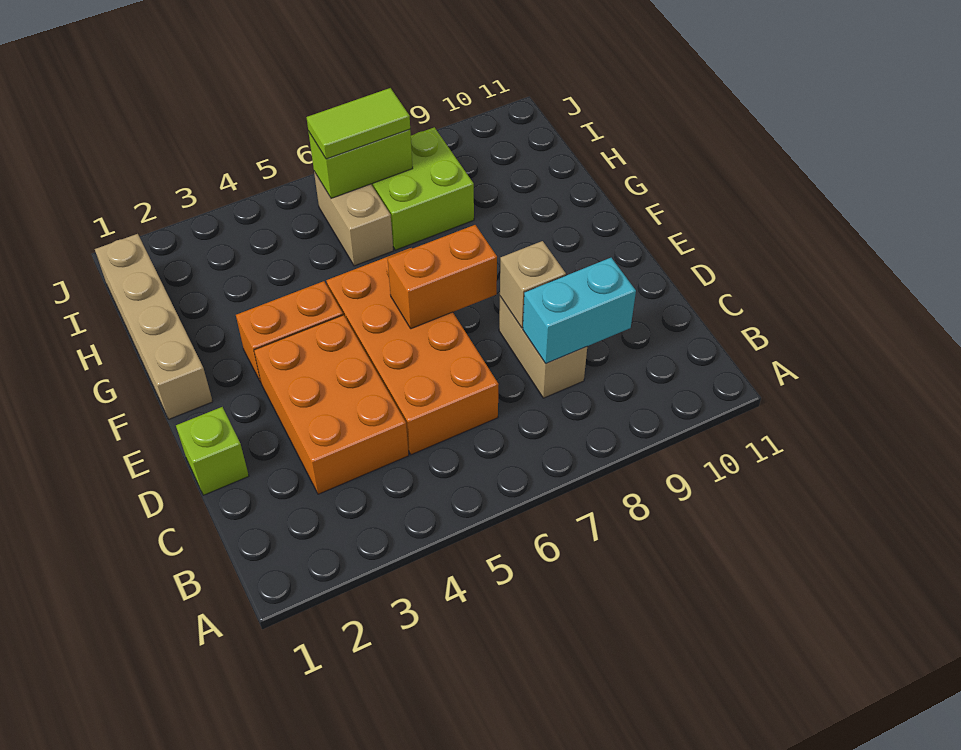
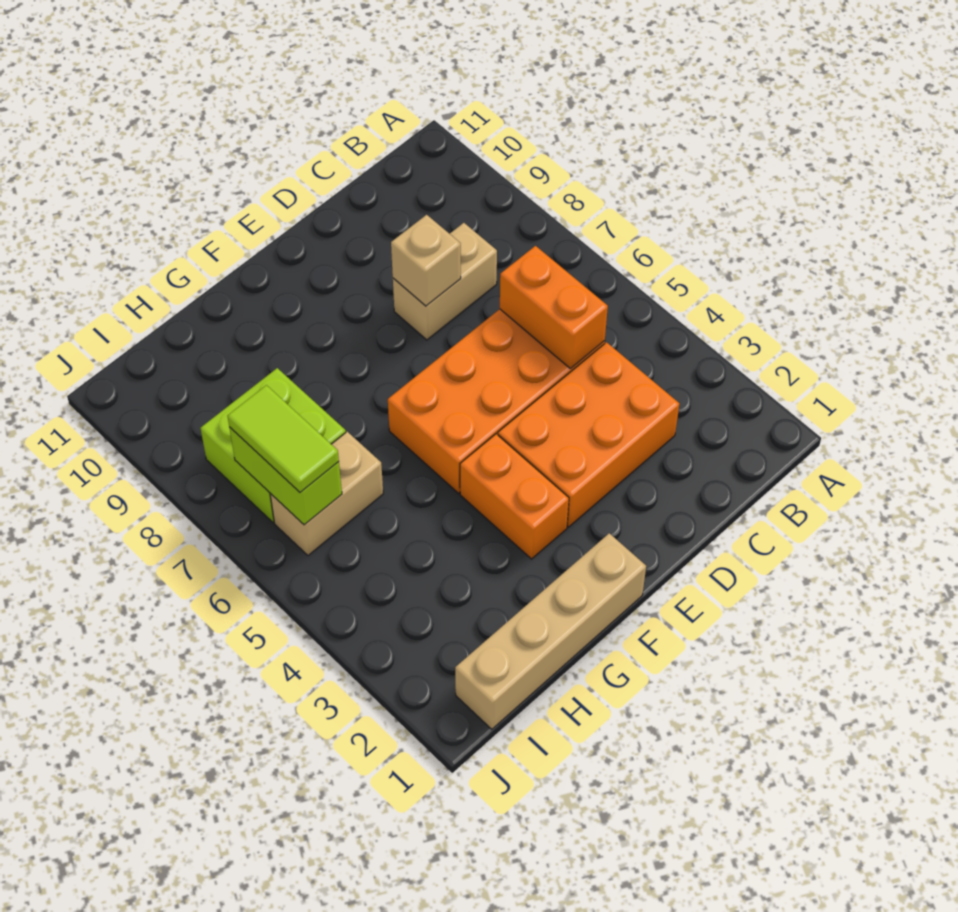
cyan 1x2 brick [523,258,636,363] -> none
lime 1x1 brick [176,407,249,495] -> none
orange 1x2 brick [388,225,497,329] -> orange 1x2 brick moved to [500,246,608,369]

